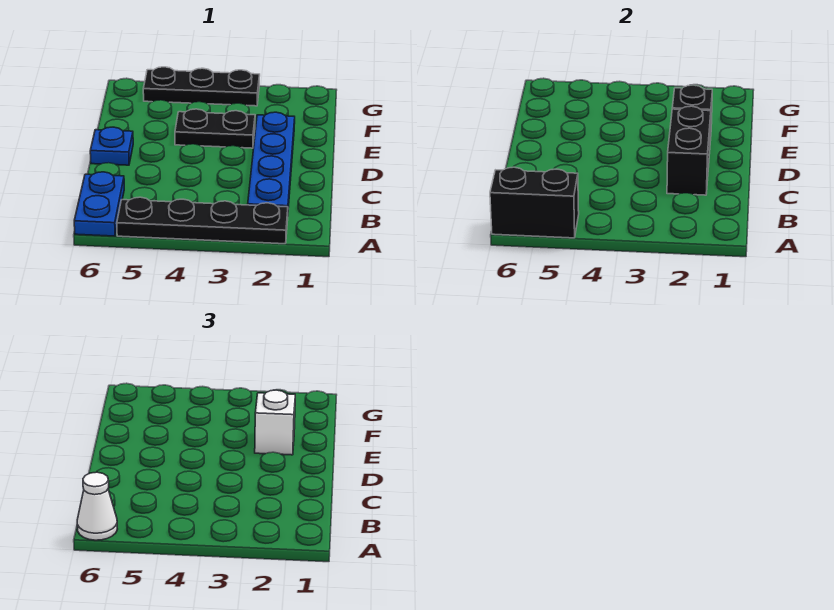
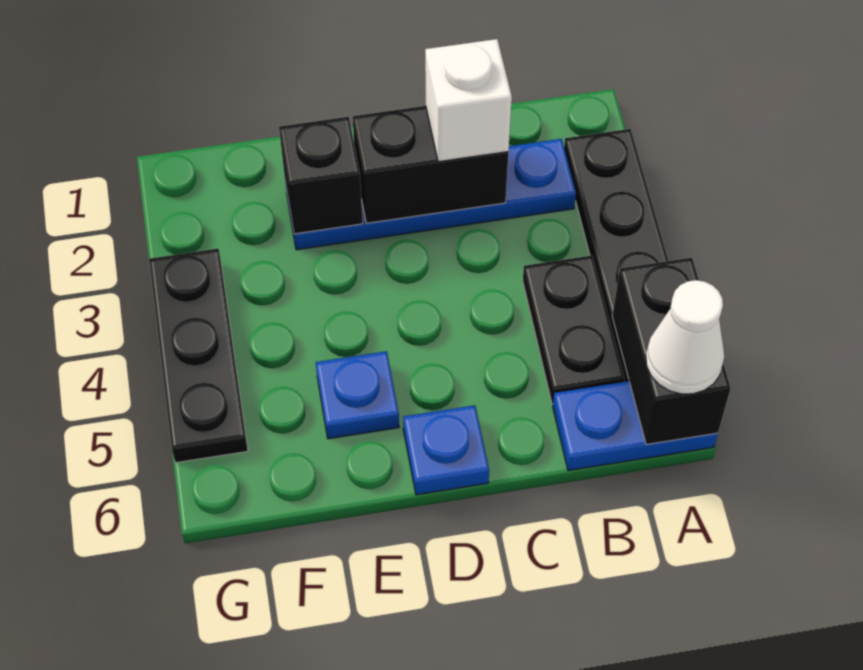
white 1x1 brick [255,390,295,455] -> white 1x1 brick moved to [425,39,512,162]
black 1x2 plate [175,109,255,148] -> black 1x2 plate moved to [523,256,625,404]
none -> blue 1x1 plate [316,351,399,439]

